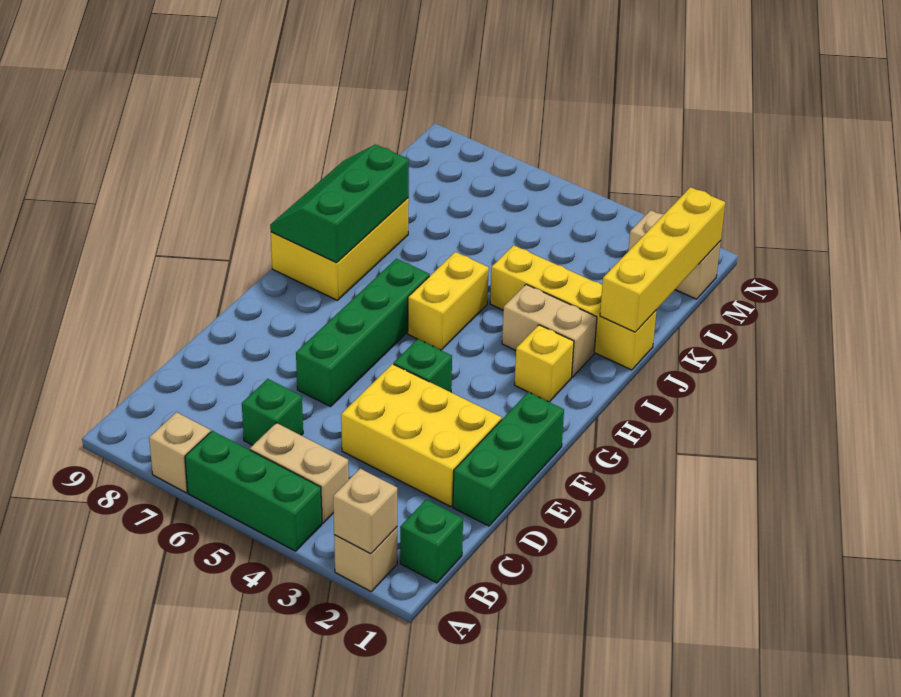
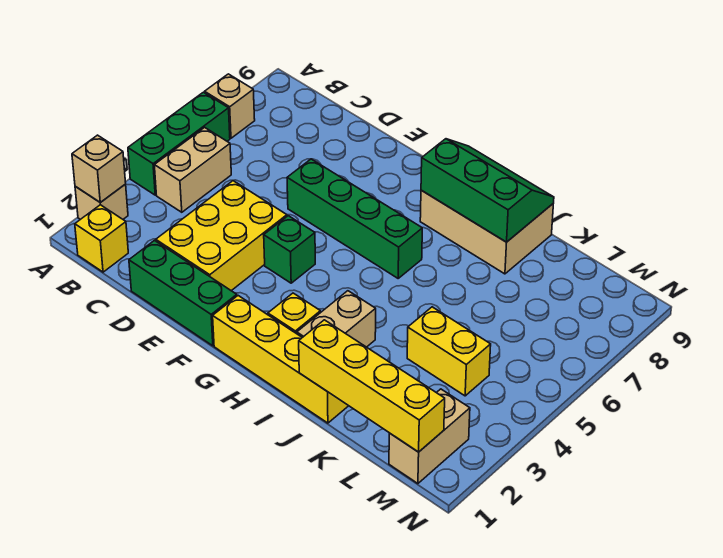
green 1x1 brick [400,499,463,583] -> yellow 1x1 brick [75,205,128,272]
green 1x1 brick [242,379,303,445] -> none
yellow 1x2 brick [408,252,489,350] -> yellow 1x2 brick moved to [407,307,491,396]
yellow 2x3 brick [271,198,409,300] -> tan 2x3 brick [420,190,553,274]
yellow 1x4 brick [490,245,656,370] -> yellow 1x4 brick turned to [213,296,348,423]

